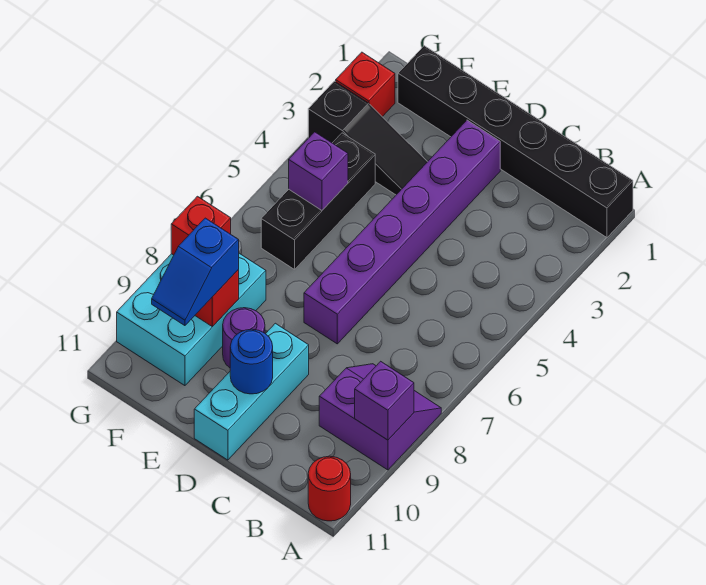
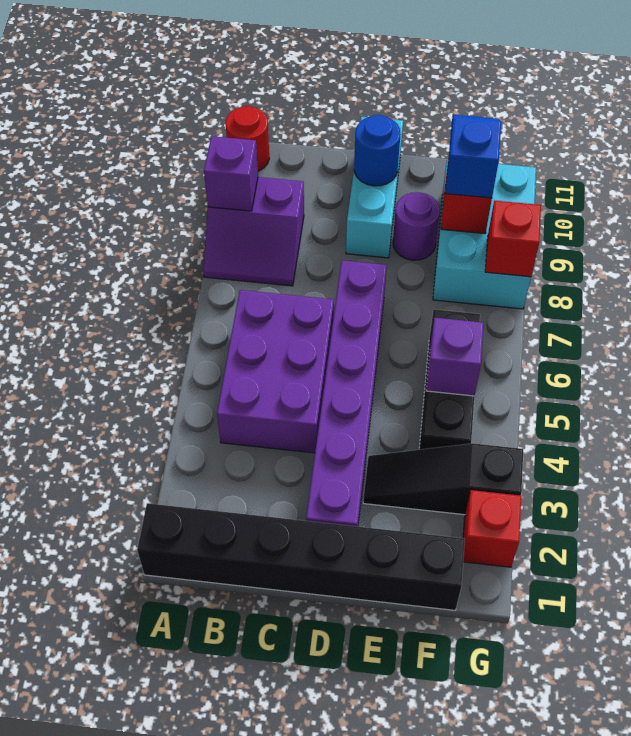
none -> purple 2x3 brick [217,290,334,453]

